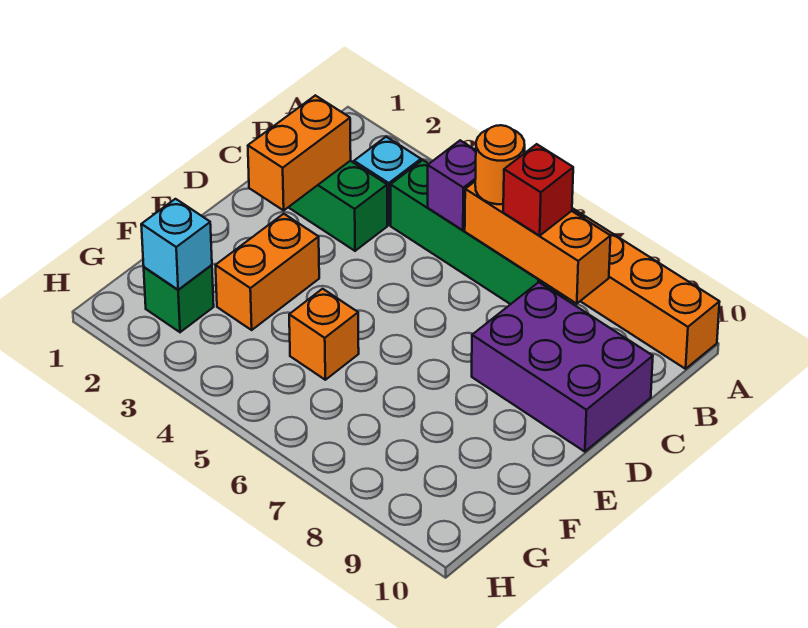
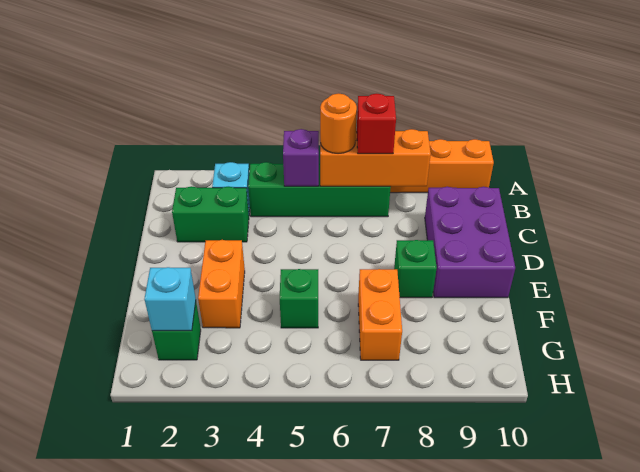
orange 1x2 brick [248,95,351,210] -> orange 1x2 brick moved to [358,269,402,360]
purple 2x3 brick [472,282,653,452] -> purple 2x3 brick turned to [425,187,515,298]
none -> green 1x1 brick [394,240,437,298]
orange 1x1 brick [289,289,359,380] -> green 1x1 brick [280,269,318,328]

